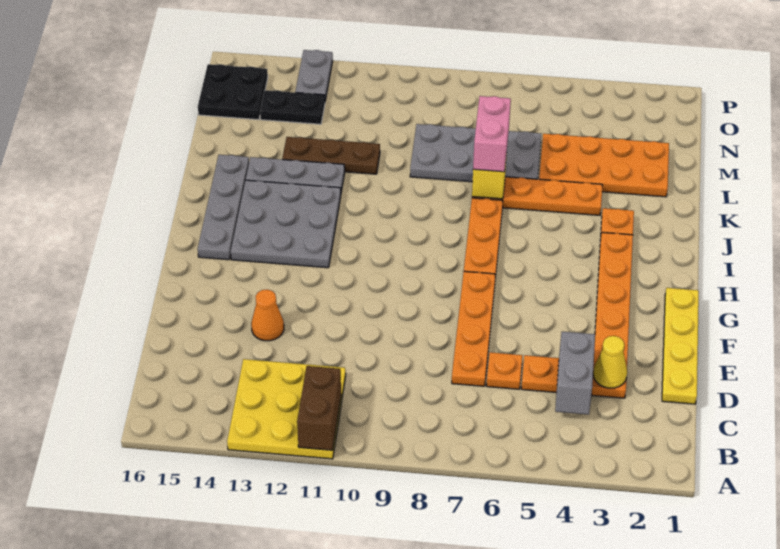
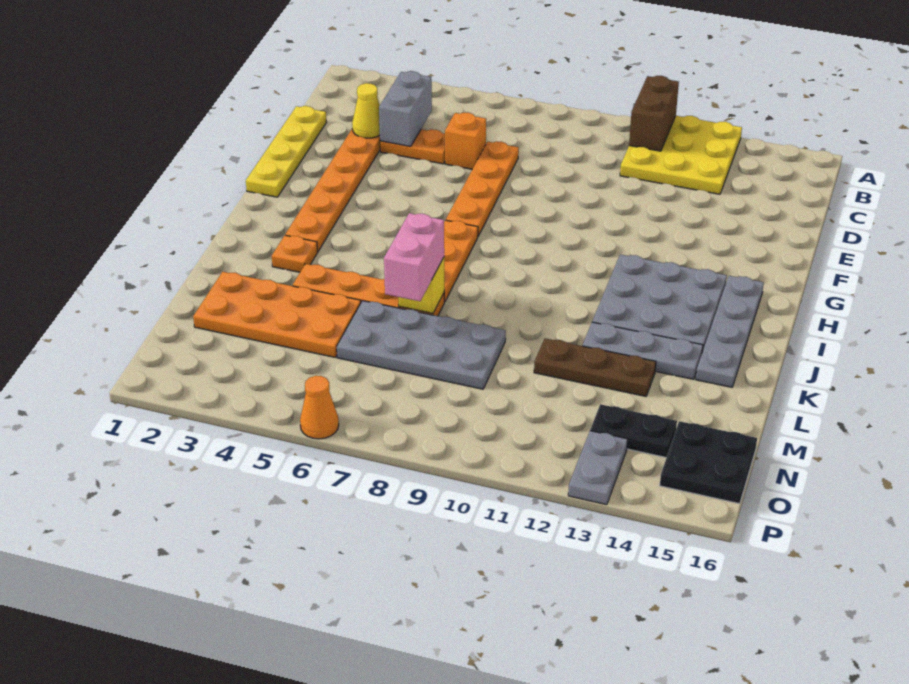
orange 1x1 plate [486,352,522,389] -> orange 1x1 brick [445,113,486,169]
orange 1x1 cone [251,289,284,341] -> orange 1x1 cone moved to [300,376,339,439]

